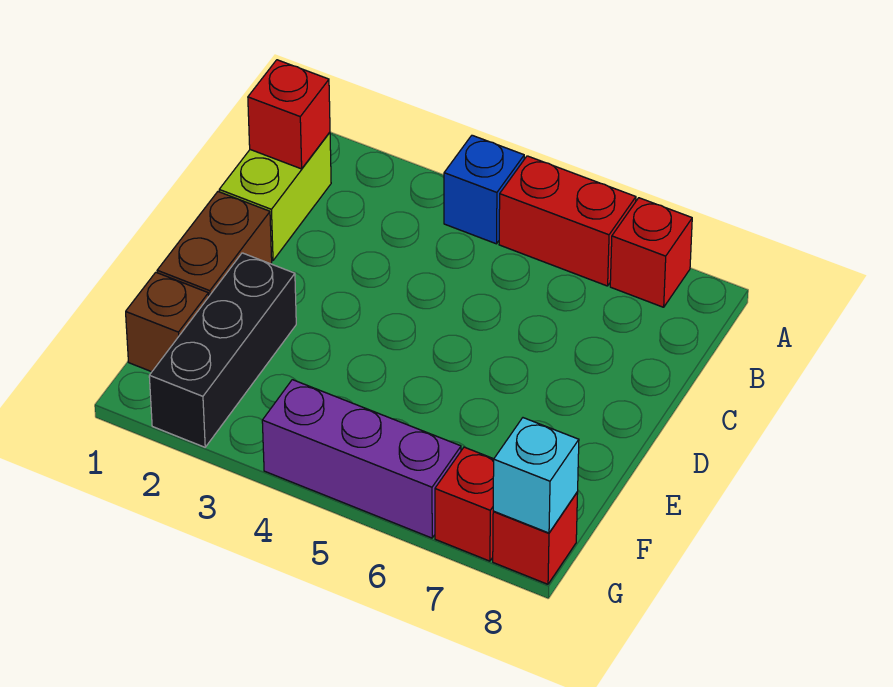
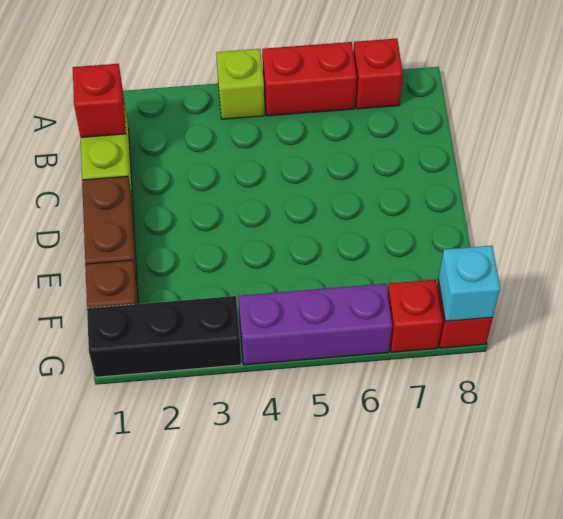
blue 1x1 brick [444,135,524,244] -> lime 1x1 brick [216,49,264,119]
black 1x3 brick [149,253,296,447] -> black 1x3 brick turned to [87,296,241,377]

